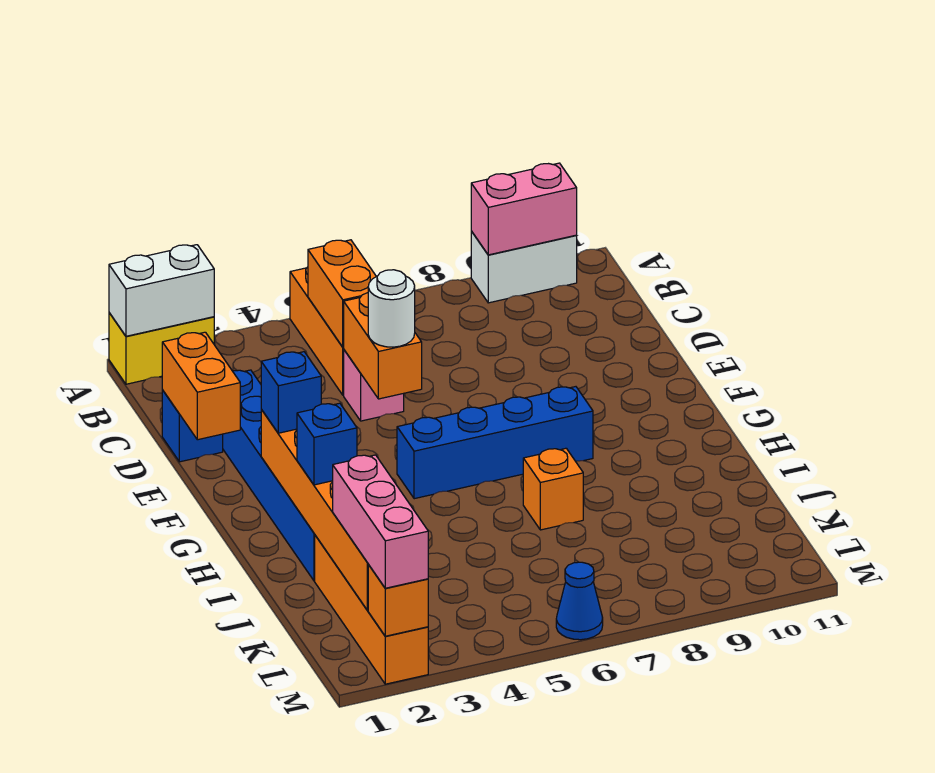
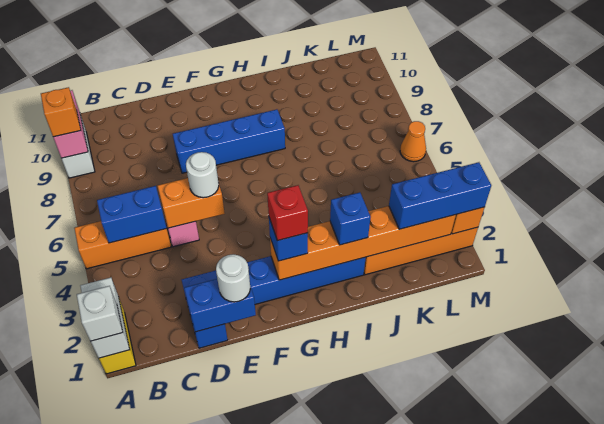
none -> white 1x1 brick [77,286,123,341]
orange 1x2 brick [308,240,376,347] -> blue 1x2 brick [97,186,167,243]
orange 1x2 brick [162,332,240,440] -> blue 1x2 brick [184,279,256,332]
none -> white 1x1 round brick [216,254,250,302]
none -> red 1x1 brick [267,185,308,241]
blue 1x4 brick [397,387,593,499] -> blue 1x4 brick turned to [173,109,285,173]
orange 1x1 brick [523,448,583,530] -> orange 1x1 brick moved to [41,87,81,137]
pink 1x3 brick [333,455,428,588] -> blue 1x3 brick [389,162,491,229]
blue 1x1 cone [556,562,603,640] -> orange 1x1 cone [400,121,426,162]

